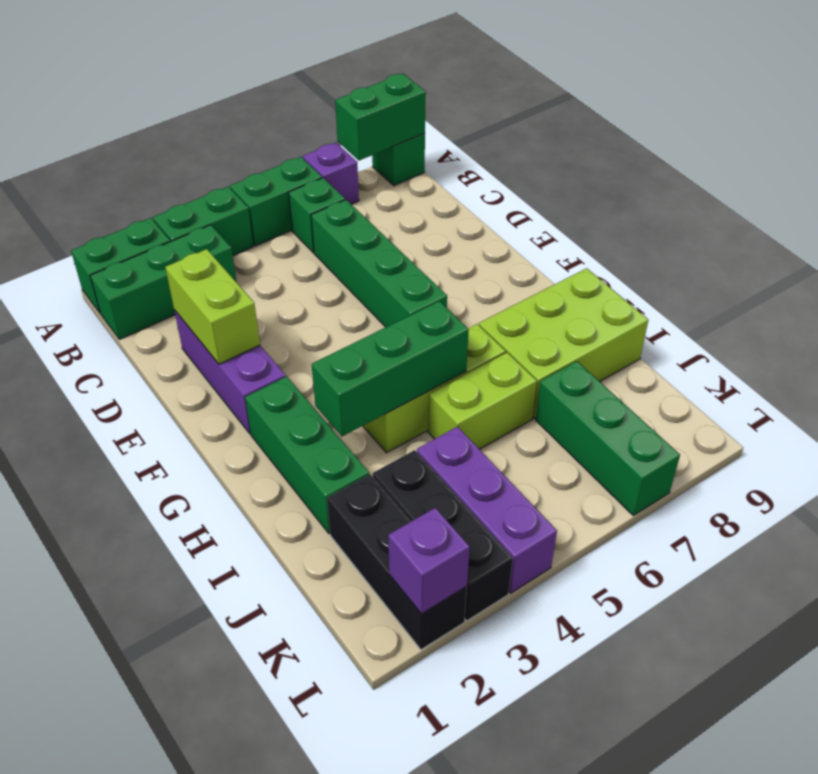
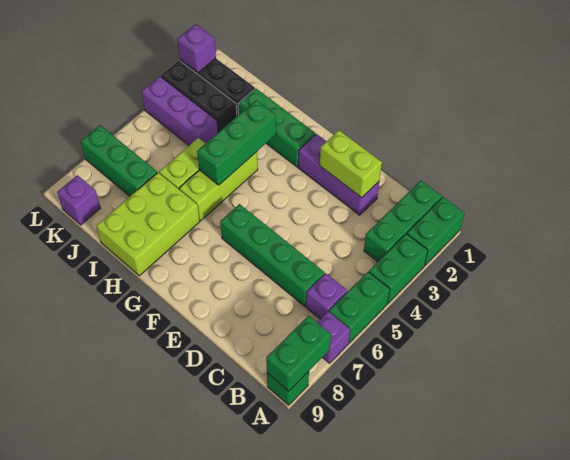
green 1x1 brick [289,178,345,253] -> purple 1x1 brick [306,273,347,319]
none -> purple 1x1 brick [57,175,100,225]

